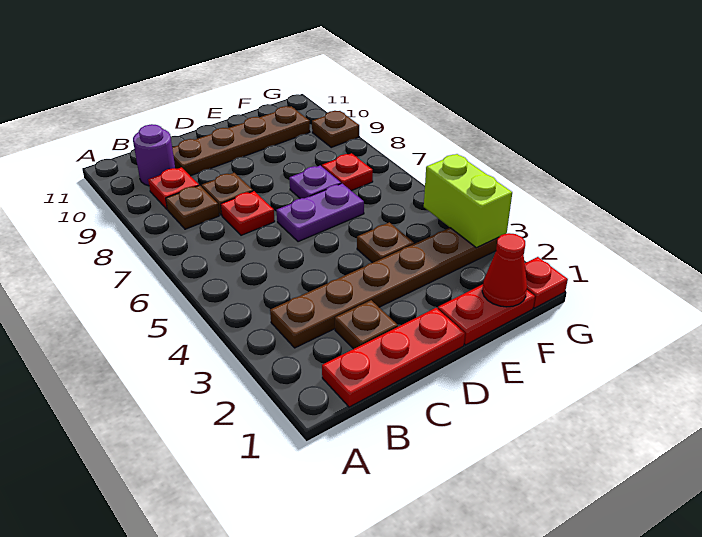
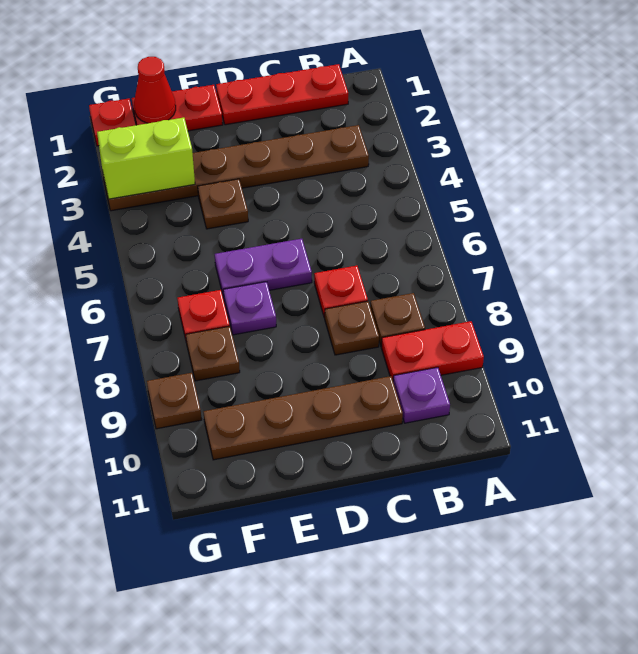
red 1x1 plate [148,167,199,209] -> red 1x2 plate [381,321,484,379]
purple 1x1 round brick [133,124,175,186] -> purple 1x1 plate [393,367,450,423]
brown 1x1 plate [335,300,398,349] -> brown 1x1 plate moved to [186,326,240,381]
lime 1x2 brick [424,154,512,248] -> lime 1x2 brick turned to [97,118,195,199]

